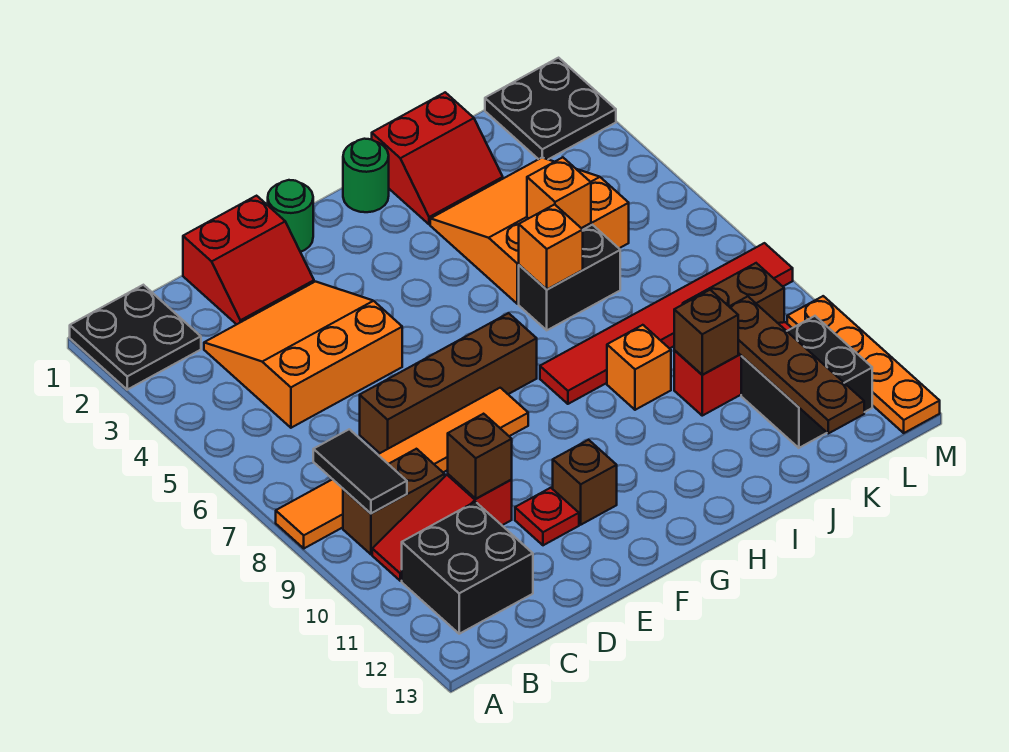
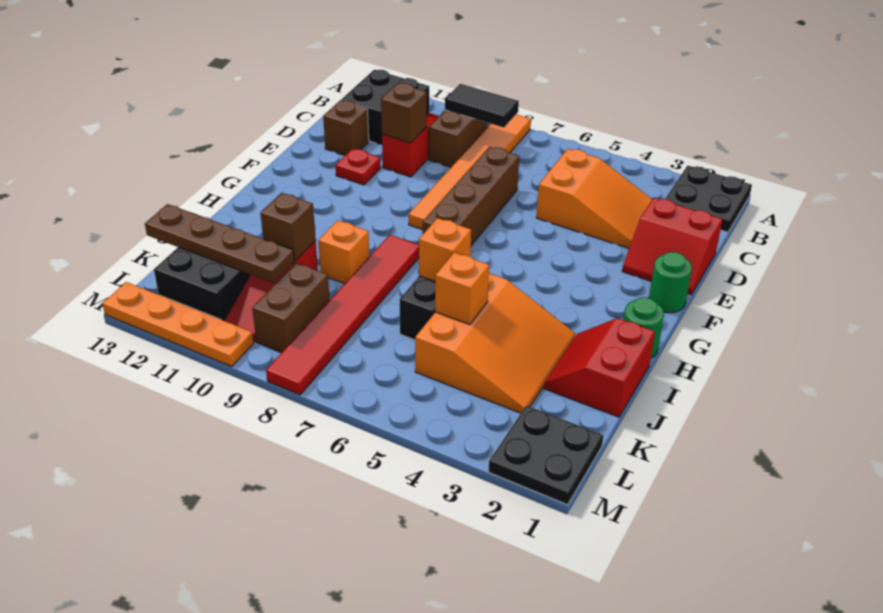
orange 3x3 slope [204,282,402,428] -> orange 2x3 slope [536,149,652,248]
red 2x2 slope [183,196,314,324] -> red 2x2 slope turned to [622,198,722,295]
brown 1x1 brick [553,440,617,525] -> brown 1x1 brick moved to [323,100,369,155]

